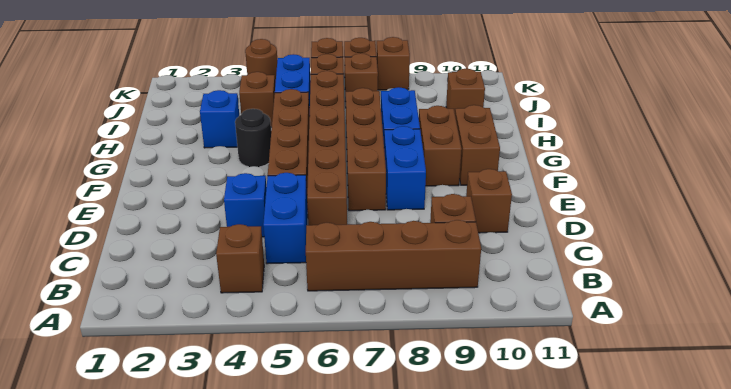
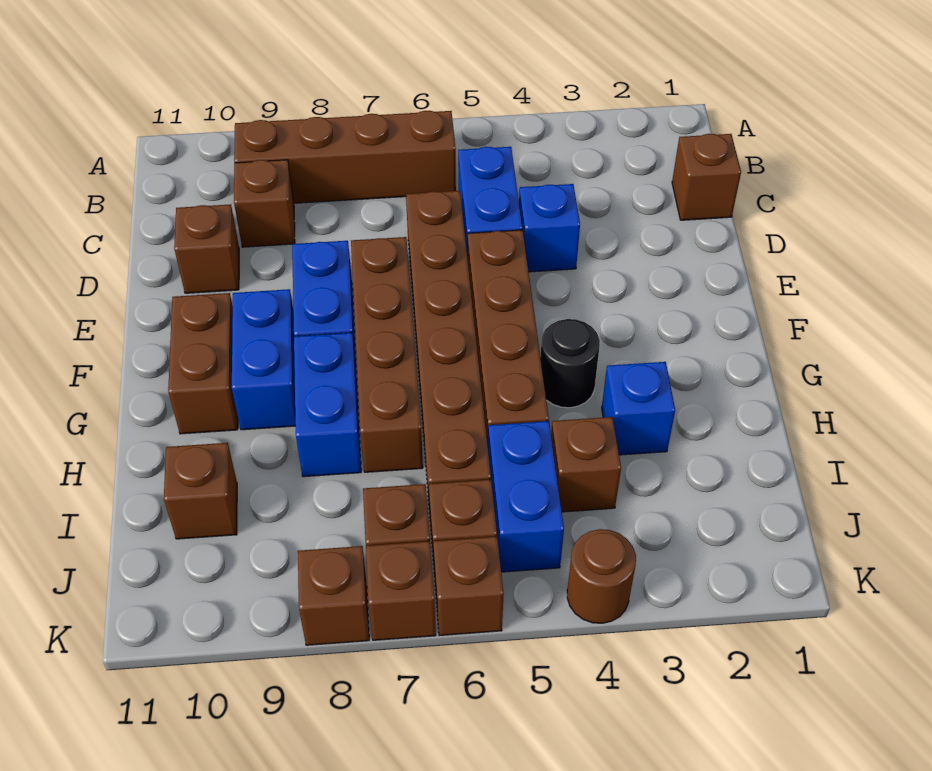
brown 1x1 brick [216,224,264,293] -> brown 1x1 brick moved to [672,134,741,220]
brown 1x2 brick [419,106,462,186] -> blue 1x2 brick [232,289,296,430]

